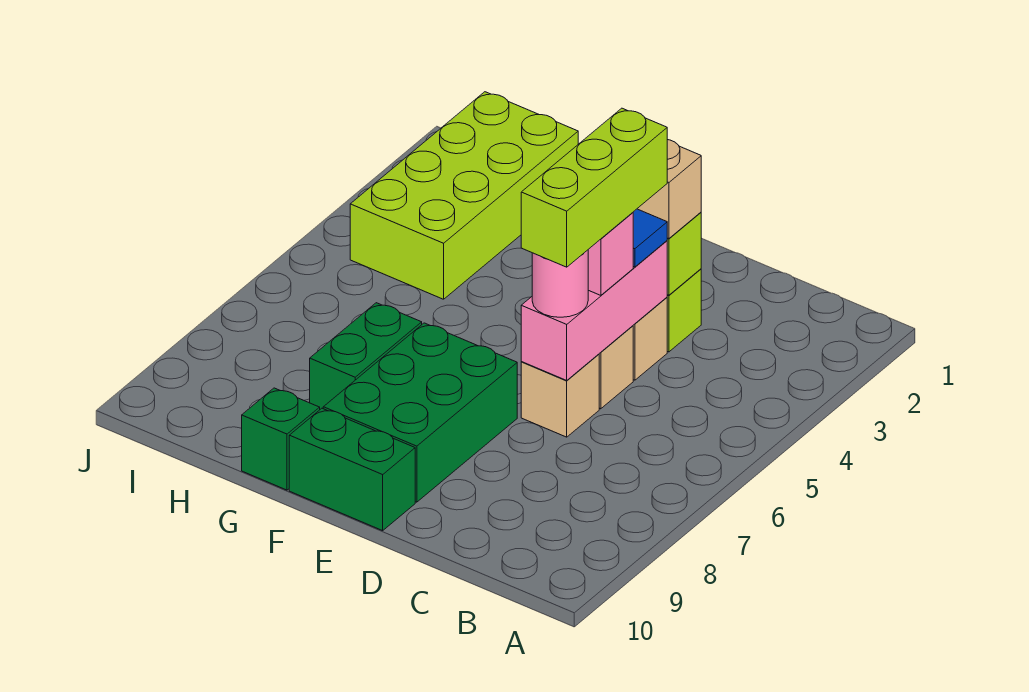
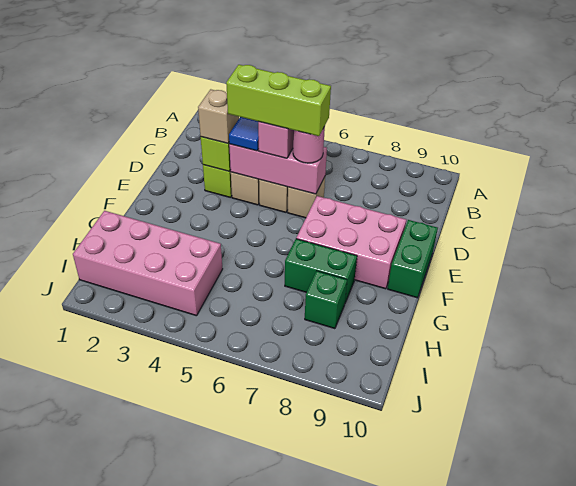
green 2x3 brick [323,323,517,502] -> pink 2x3 brick [296,196,406,289]
green 1x1 brick [242,388,320,490] -> green 1x1 brick moved to [305,271,347,329]
lime 2x4 brick [350,92,578,299] -> pink 2x4 brick [73,211,222,316]

